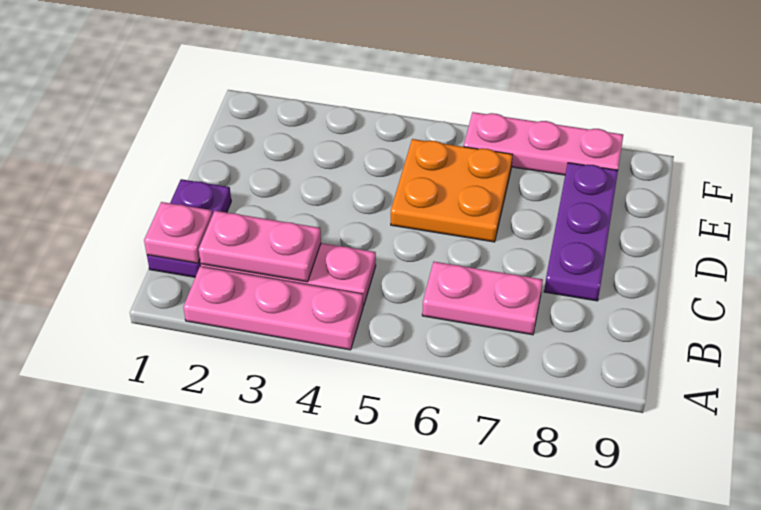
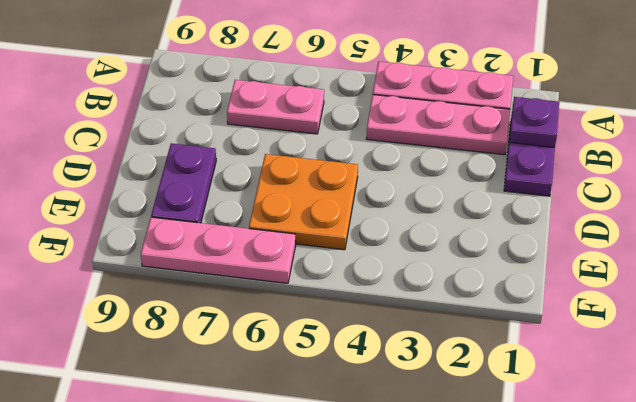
pink 1x1 plate [144,202,213,263] -> purple 1x1 plate [509,97,559,147]
pink 1x2 plate [199,211,321,282] -> none
purple 1x3 plate [544,163,618,301] -> purple 1x2 plate [151,143,216,223]

